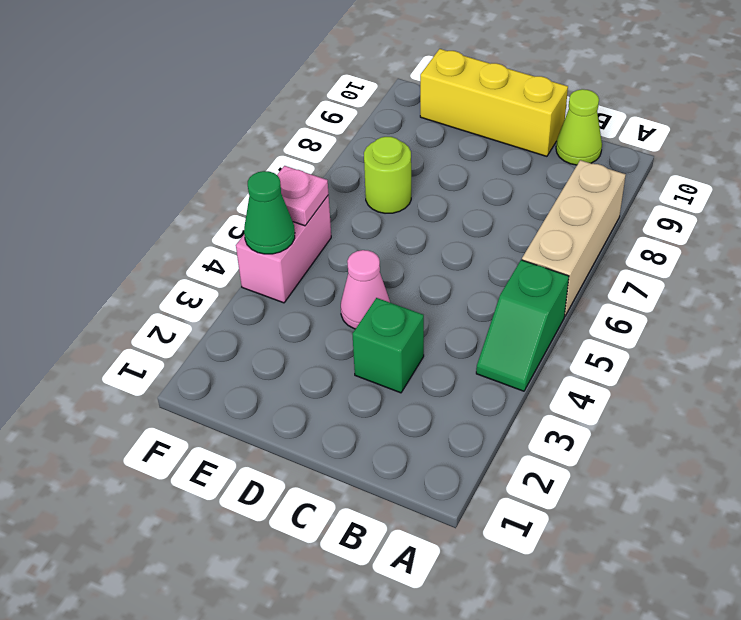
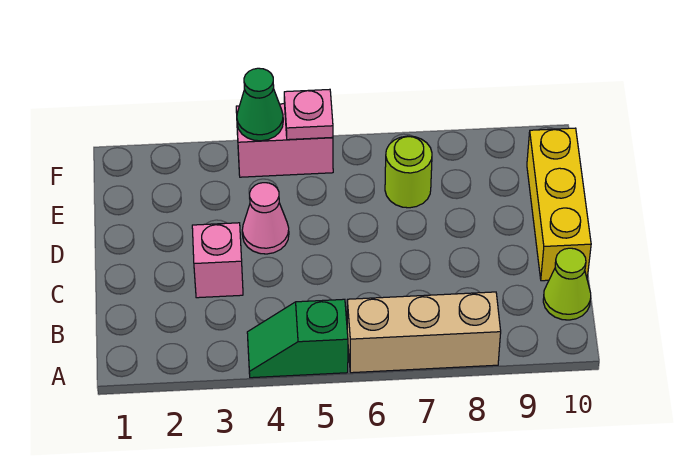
green 1x1 brick [353,298,424,393] -> pink 1x1 brick [192,223,243,298]

